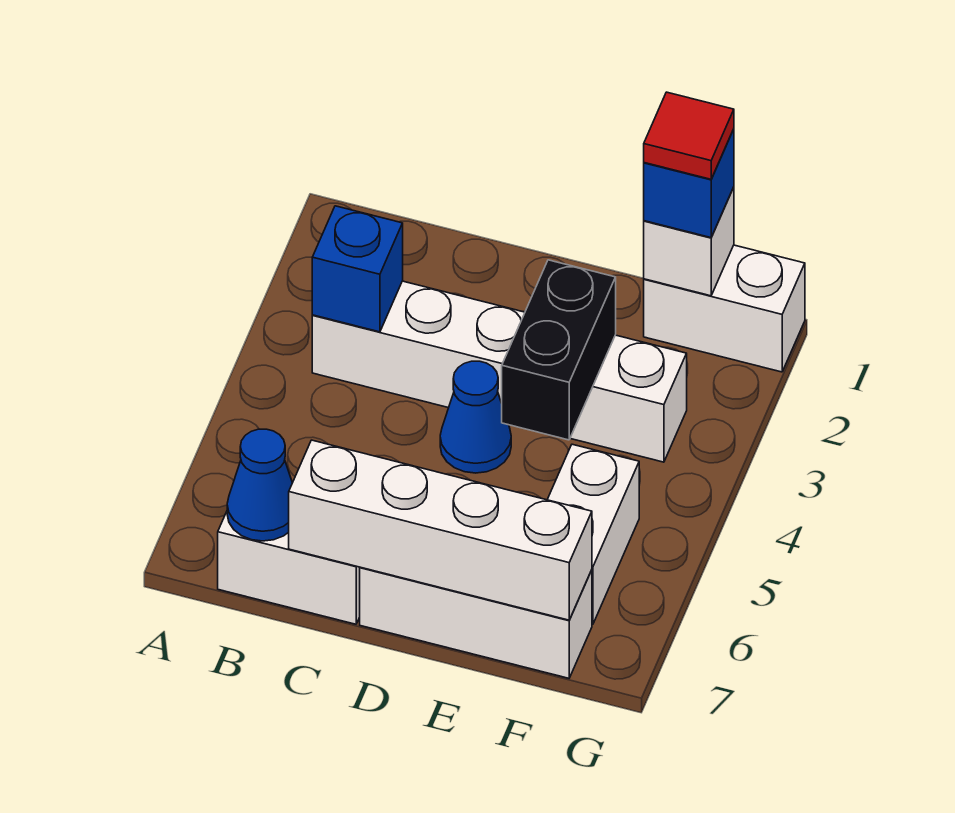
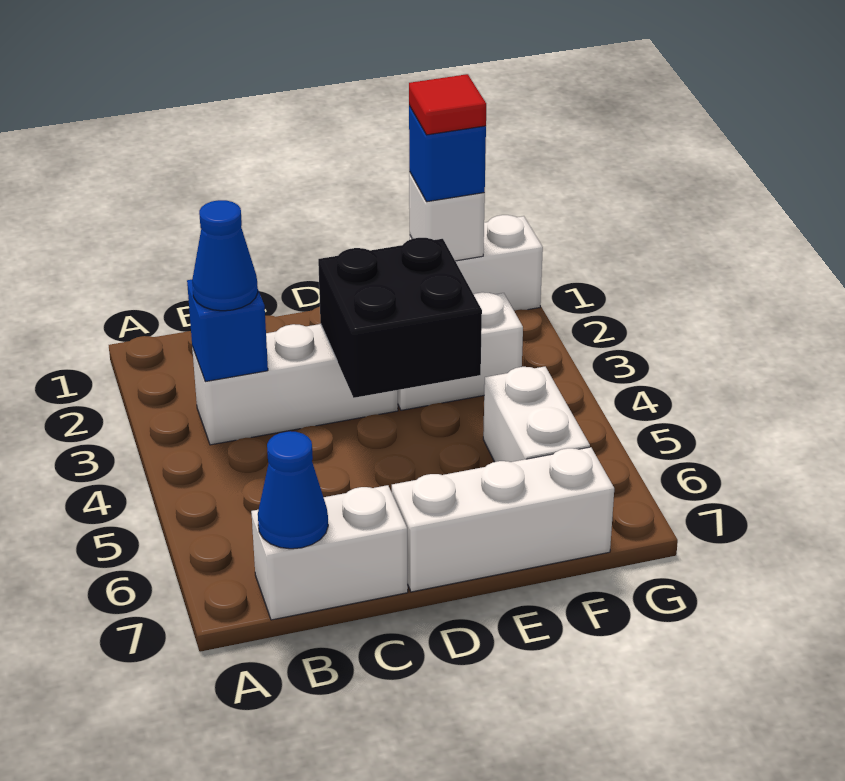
white 1x4 brick [289,440,592,620] -> none
blue 1x1 cone [440,361,511,473] -> blue 1x1 cone moved to [192,200,258,311]
black 1x2 brick [502,260,616,440] -> black 2x2 brick [318,238,482,398]

